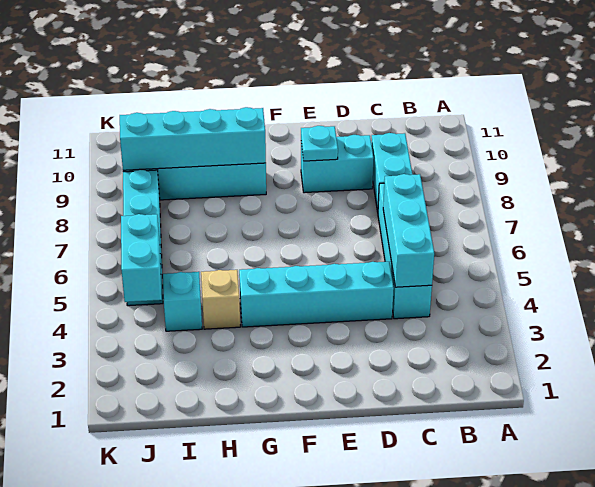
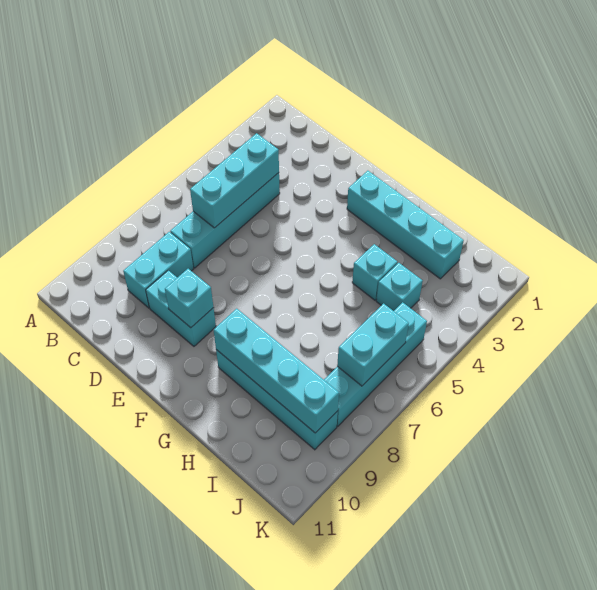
cyan 1x4 brick [239,262,394,327] -> cyan 1x4 brick moved to [347,171,464,279]
cyan 1x1 plate [301,126,338,161] -> cyan 1x1 brick [165,269,213,328]
tan 1x1 brick [201,270,240,329] -> cyan 1x1 brick [352,244,397,300]
cyan 1x2 brick [121,214,162,302] -> cyan 1x2 brick moved to [337,304,409,386]

